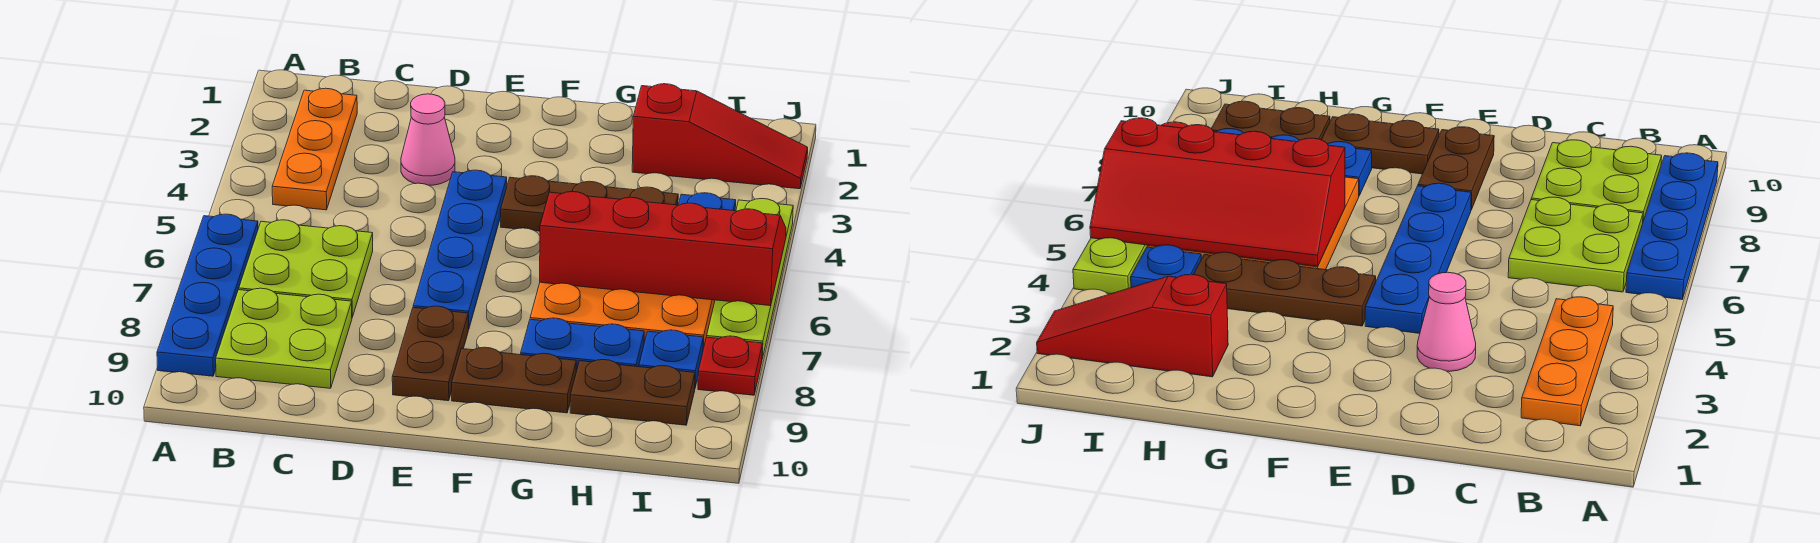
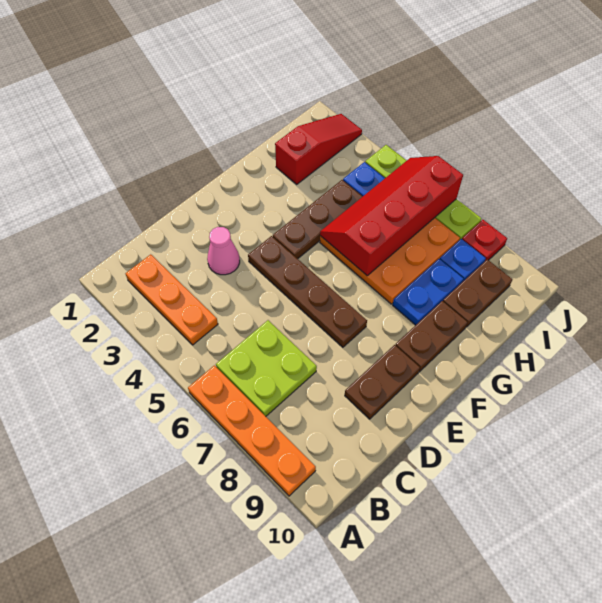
blue 1x4 plate [157,214,258,376] -> orange 1x4 plate [188,365,316,496]
lime 2x2 plate [216,288,352,388] -> none
blue 1x4 plate [413,170,507,329] -> brown 1x4 plate [248,236,367,347]
brown 1x2 plate [392,306,469,401] -> brown 1x2 plate turned to [345,345,420,419]

